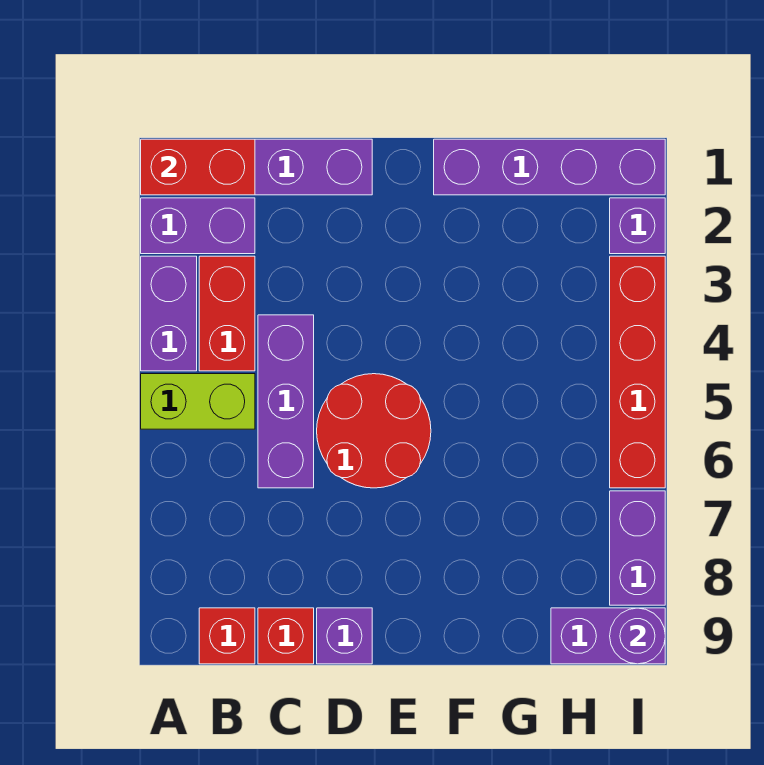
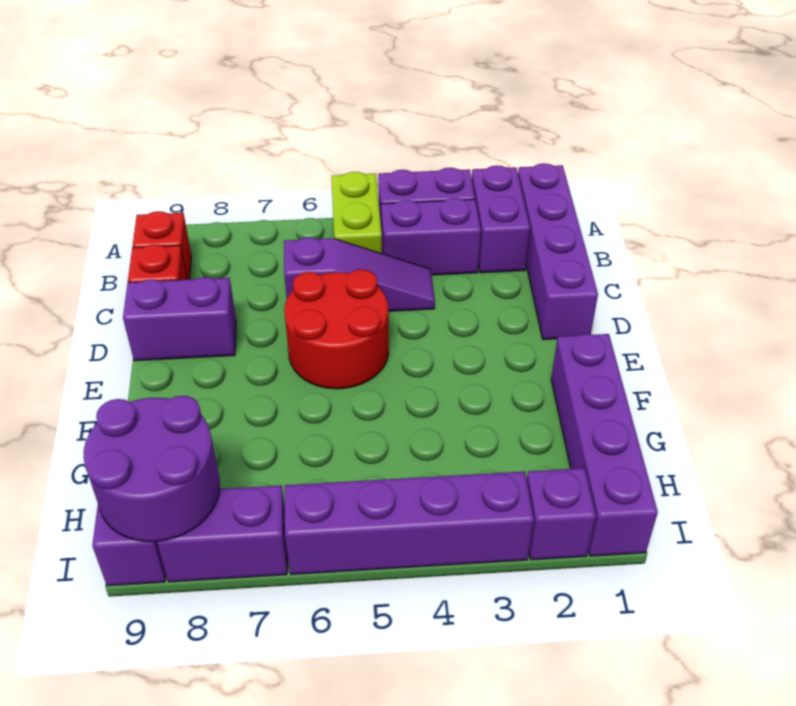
red 1x2 brick [141,139,255,195] -> none
red 1x2 brick [199,256,255,371] -> purple 1x2 brick [381,198,481,275]
purple 1x3 brick [258,315,314,488] -> purple 1x3 slope [284,237,435,311]
purple 1x1 brick [317,608,372,664] -> purple 1x2 brick [123,277,236,361]
red 1x4 brick [610,256,665,488] -> purple 1x4 brick [285,471,534,575]
purple 1x1 round brick [610,608,665,664] -> purple 2x2 round brick [83,396,220,542]

